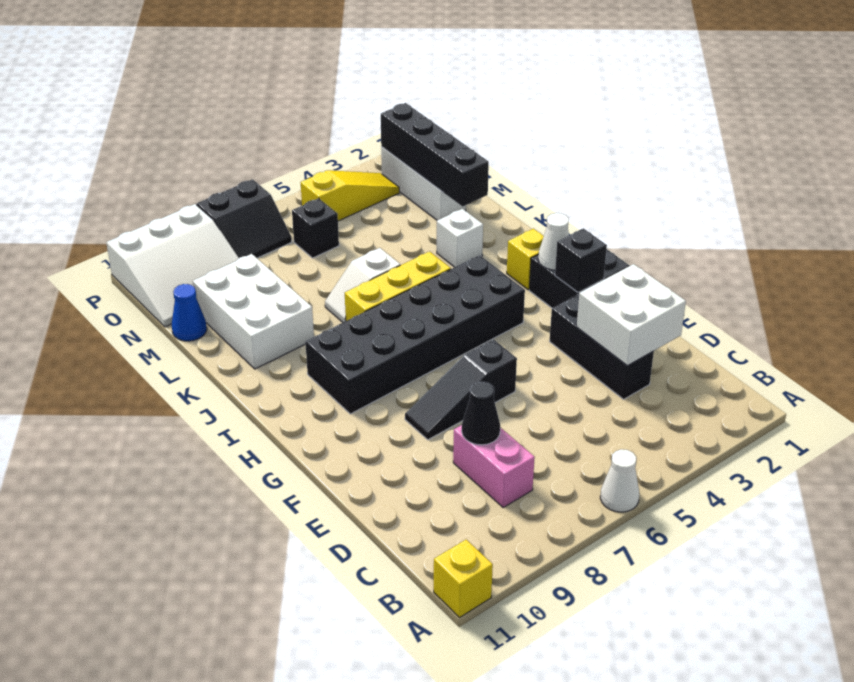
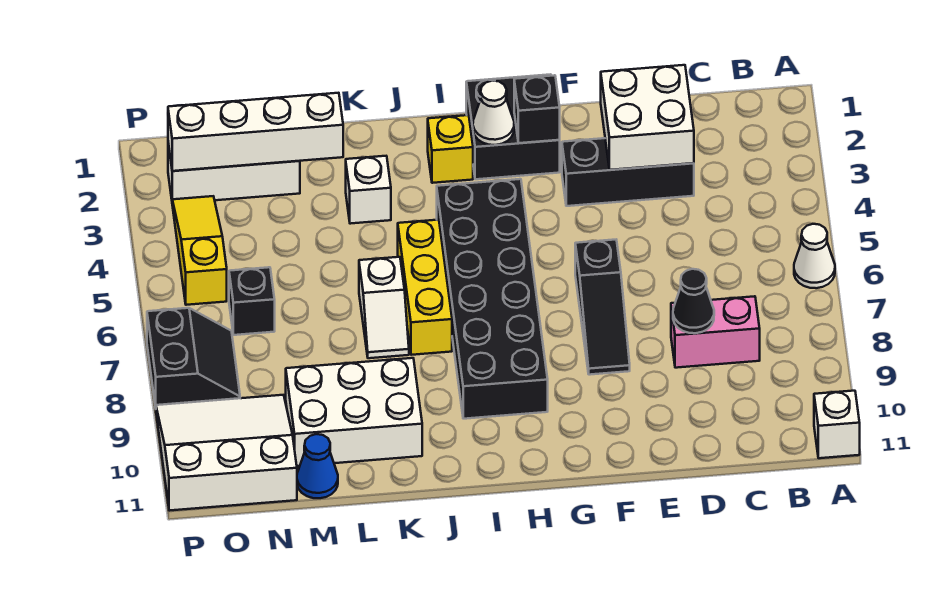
yellow 1x1 brick [434,540,493,618] -> white 1x1 brick [814,391,860,458]
black 1x4 brick [381,103,489,206] -> white 1x4 brick [168,93,343,171]
white 3x3 slope [106,204,239,327] -> white 3x3 slope turned to [156,395,297,511]

